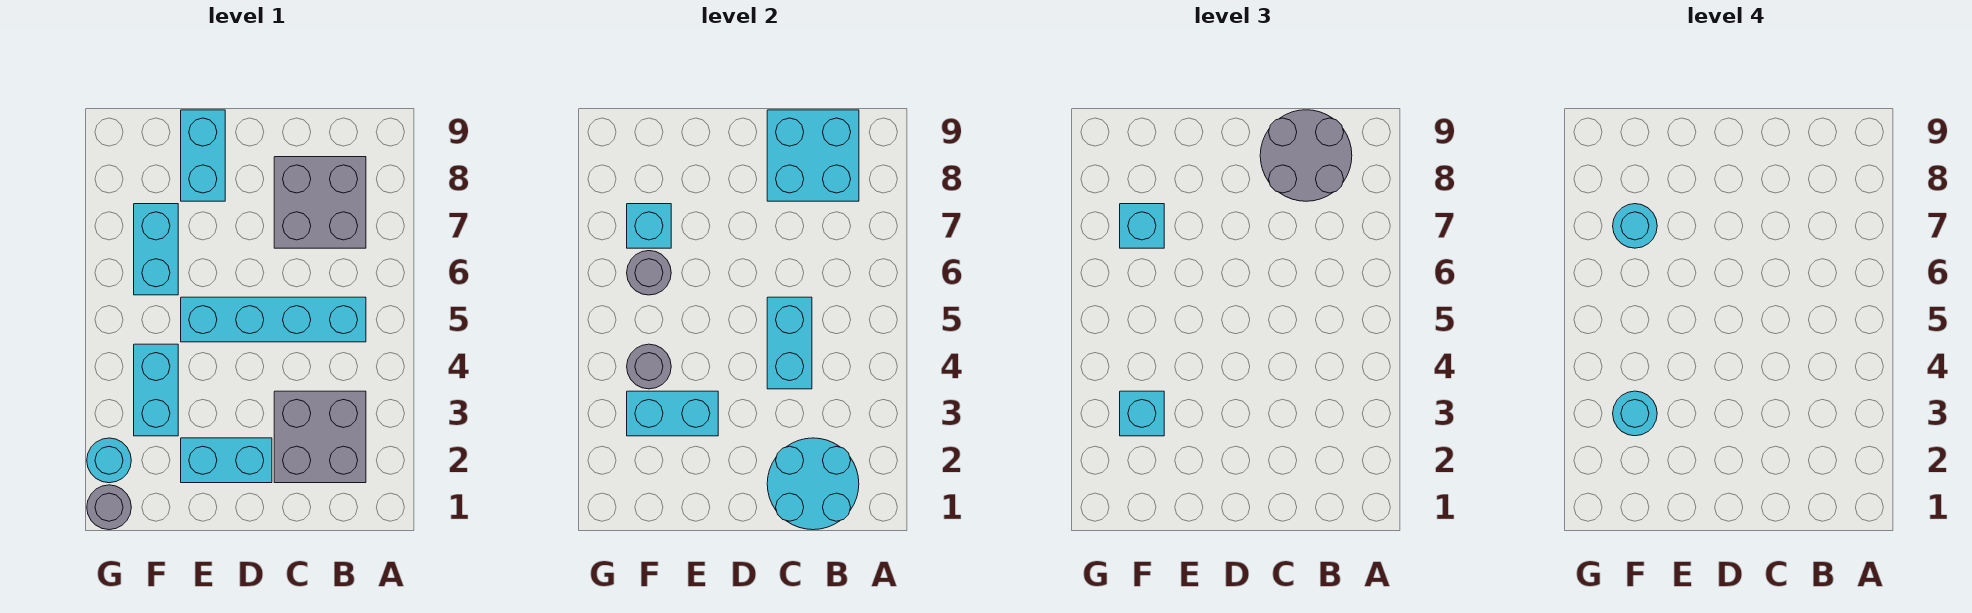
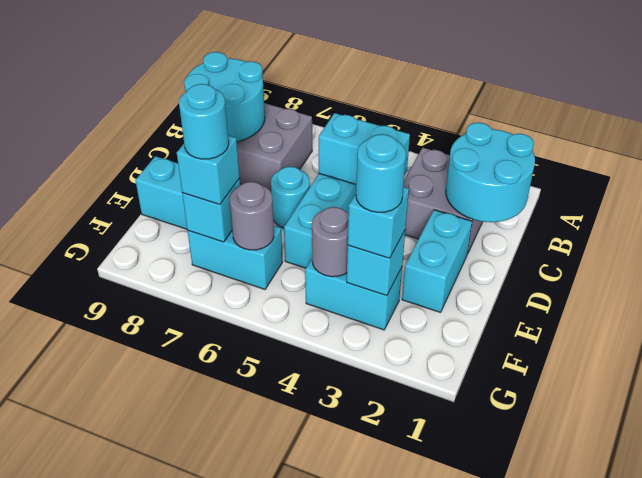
cyan 2x2 brick [767,110,859,201] -> cyan 2x2 round brick [184,52,265,142]
grey 2x2 round brick [1260,110,1352,201] -> none
cyan 1x2 brick [627,391,718,436] -> cyan 1x1 brick [347,231,405,296]
grey 1x1 round brick [87,485,131,530] -> none
cyan 1x1 round brick [87,438,131,483] -> cyan 1x1 round brick moved to [271,167,310,228]

